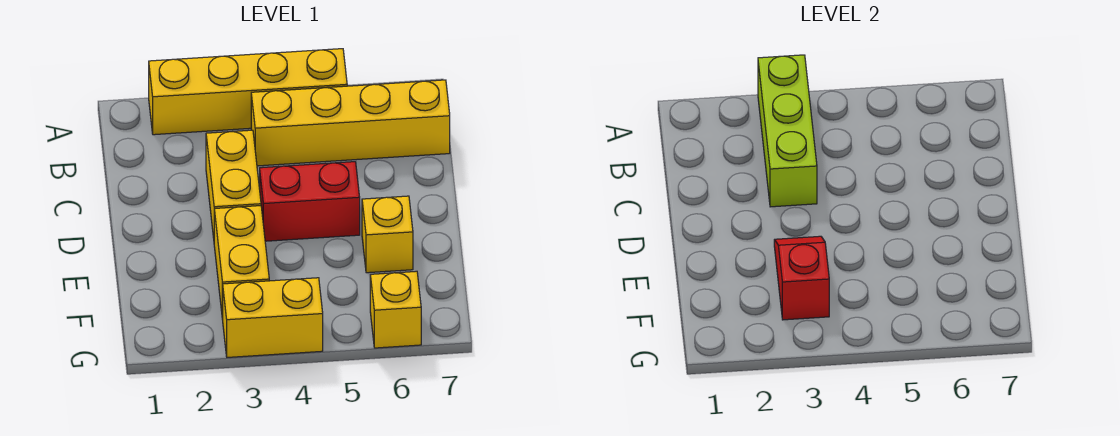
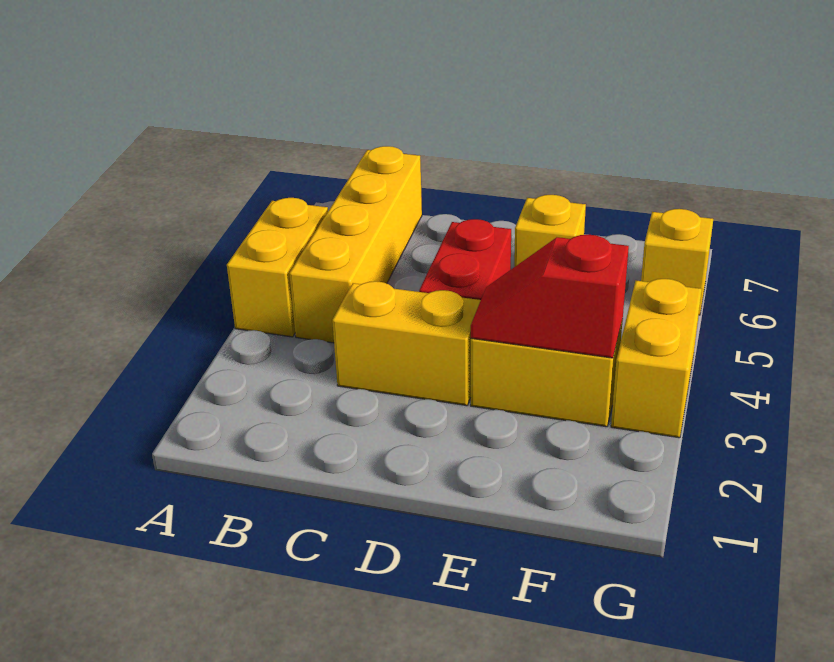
yellow 1x4 brick [149,49,347,135] -> yellow 1x2 brick [227,198,328,337]
lime 1x3 brick [758,55,817,207] -> none

